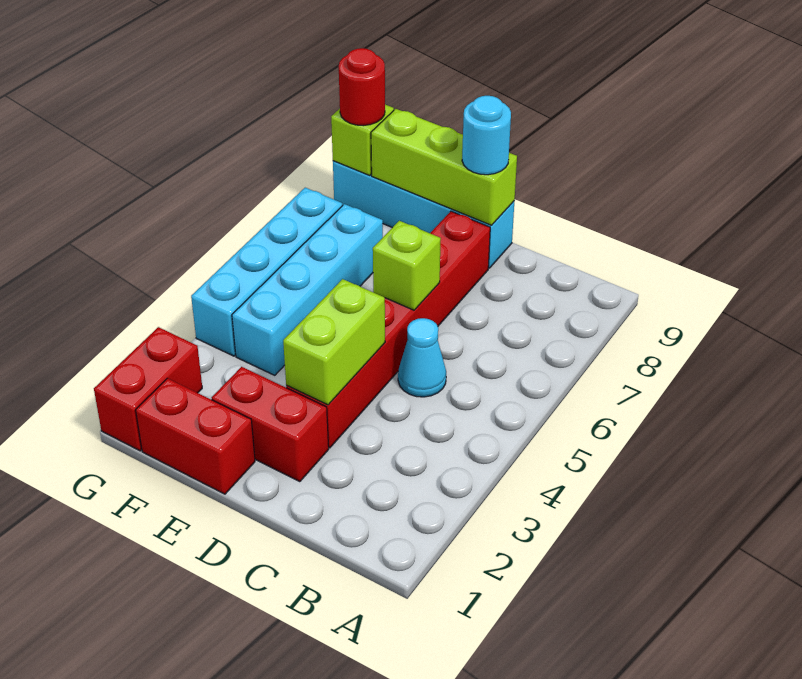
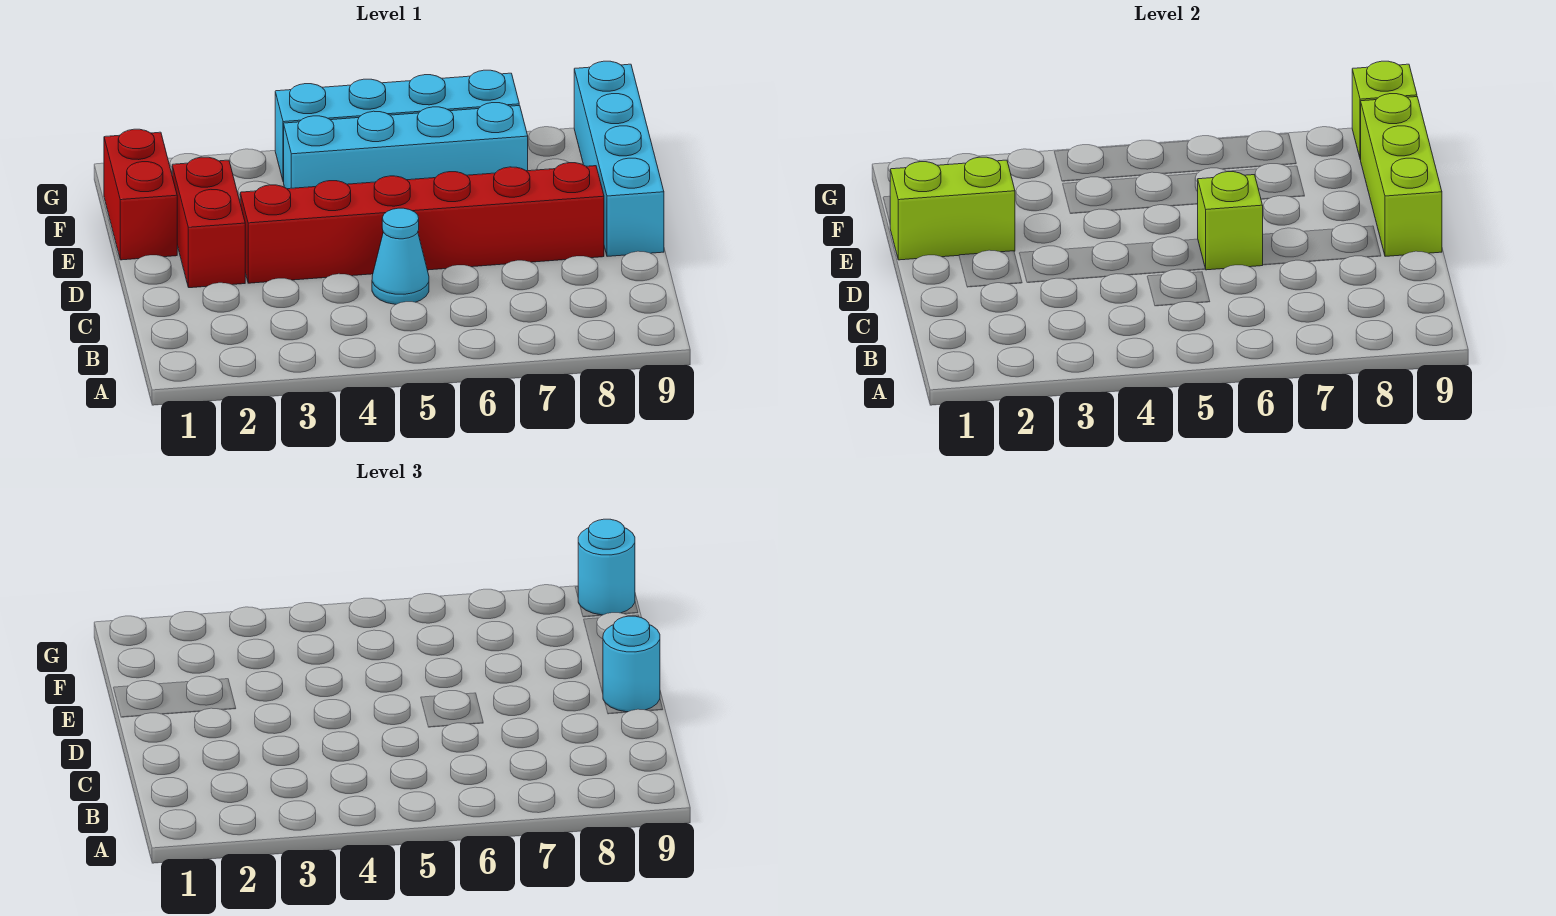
lime 1x2 brick [283,279,385,405] -> lime 1x2 brick moved to [890,157,1015,260]
red 1x2 brick [94,327,202,451] -> none
red 1x1 round brick [339,48,385,126] -> cyan 1x1 round brick [578,519,635,615]

